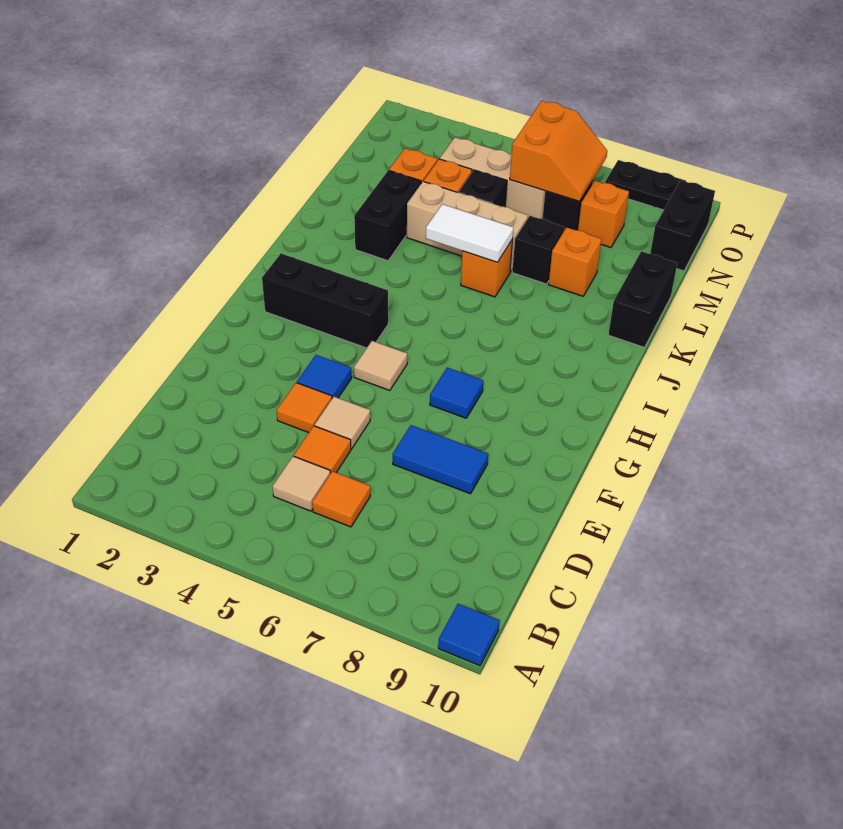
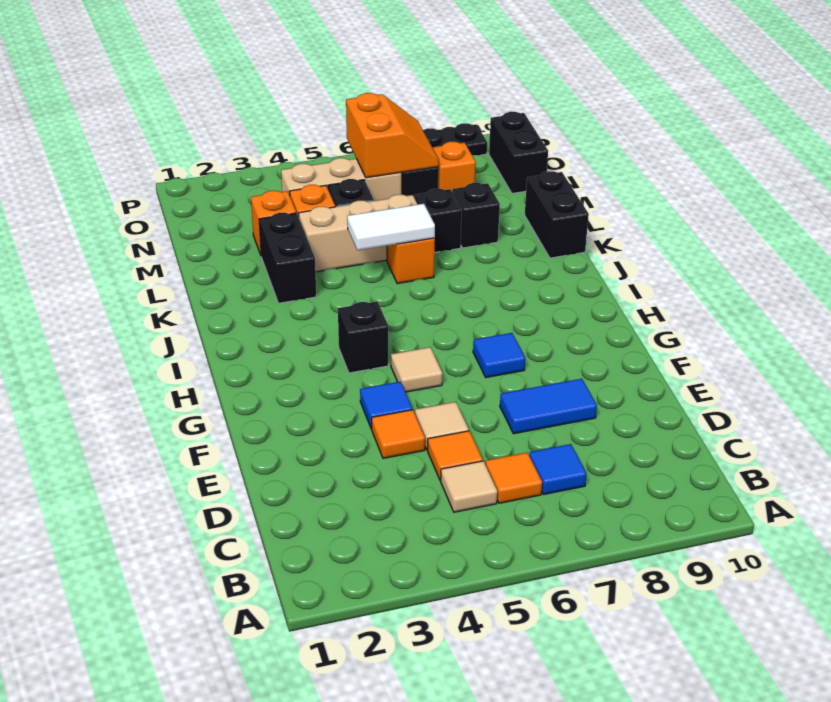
blue 1x1 tile [438,604,499,666] -> blue 1x1 tile moved to [529,444,586,495]
black 1x3 brick [262,254,388,348] -> black 1x1 brick [338,302,388,373]
orange 1x1 brick [549,227,602,296] -> black 1x1 brick [452,183,500,248]

